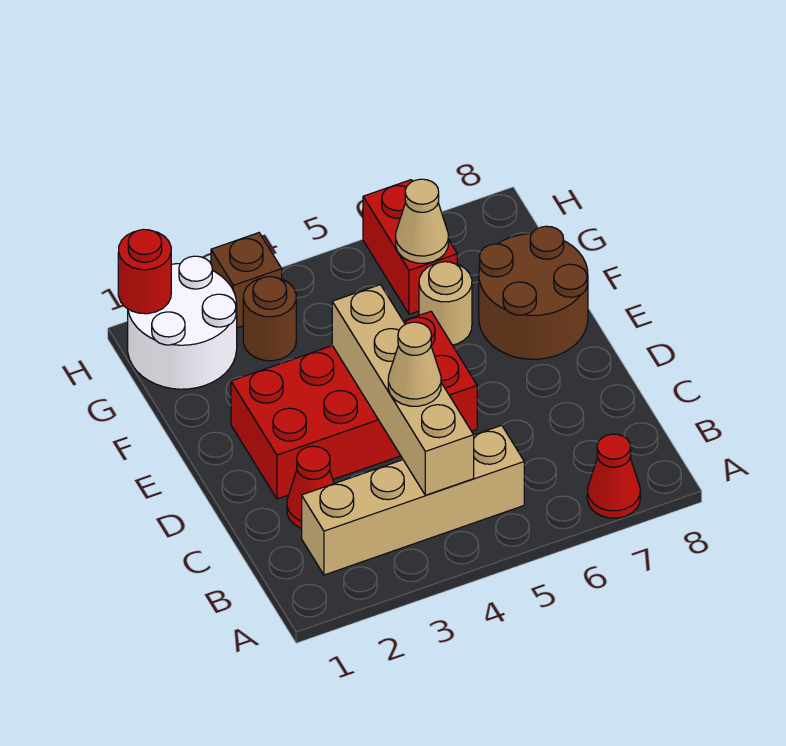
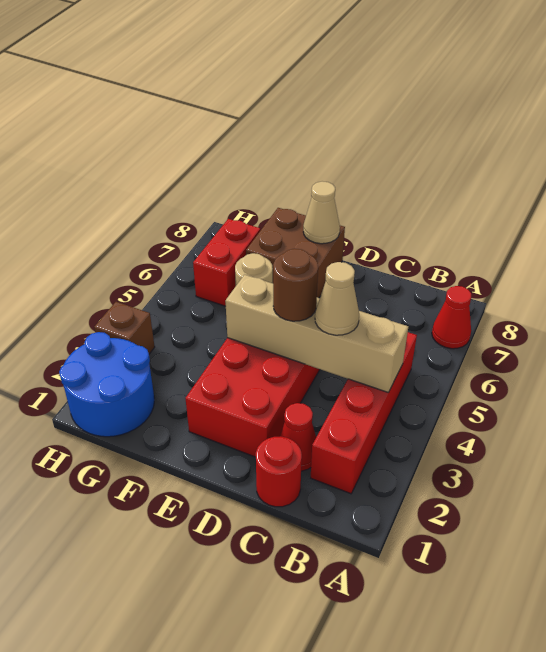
tan 1x4 brick [302,425,524,575] -> red 1x4 brick [311,332,417,494]
brown 2x2 round brick [479,226,588,359] -> brown 2x2 brick [246,208,345,298]
white 2x2 round brick [128,256,237,389] -> blue 2x2 round brick [59,332,154,437]
brown 1x1 round brick [243,277,296,361] -> brown 1x1 round brick moved to [273,249,318,321]
red 1x2 brick [363,180,457,314] -> red 1x2 brick turned to [193,219,260,306]
tan 1x1 cone [396,179,448,263] -> tan 1x1 cone moved to [303,181,340,244]
red 1x1 round brick [118,230,171,314] -> red 1x1 round brick moved to [256,436,302,507]

